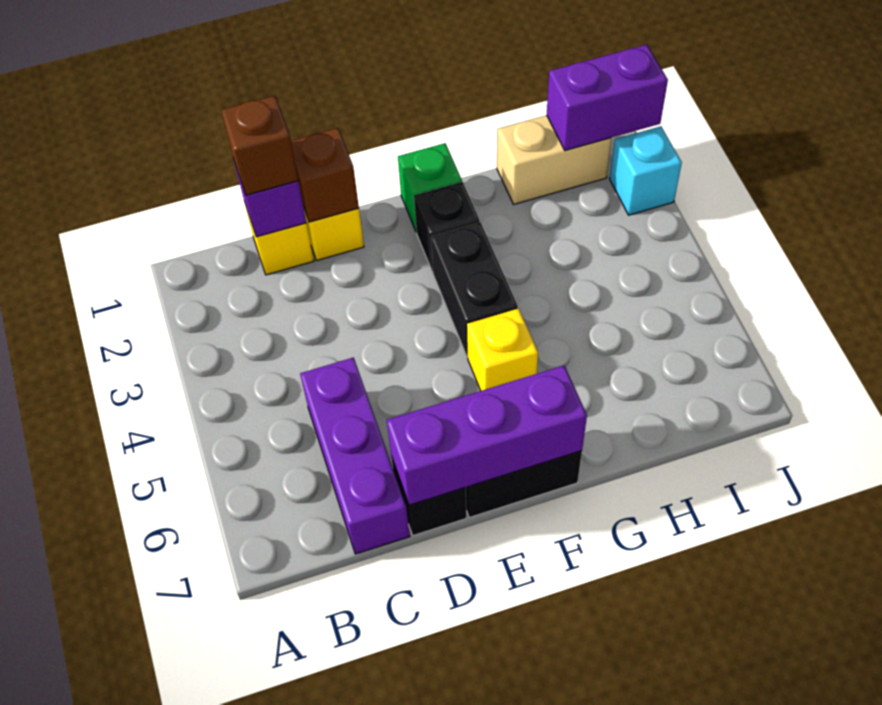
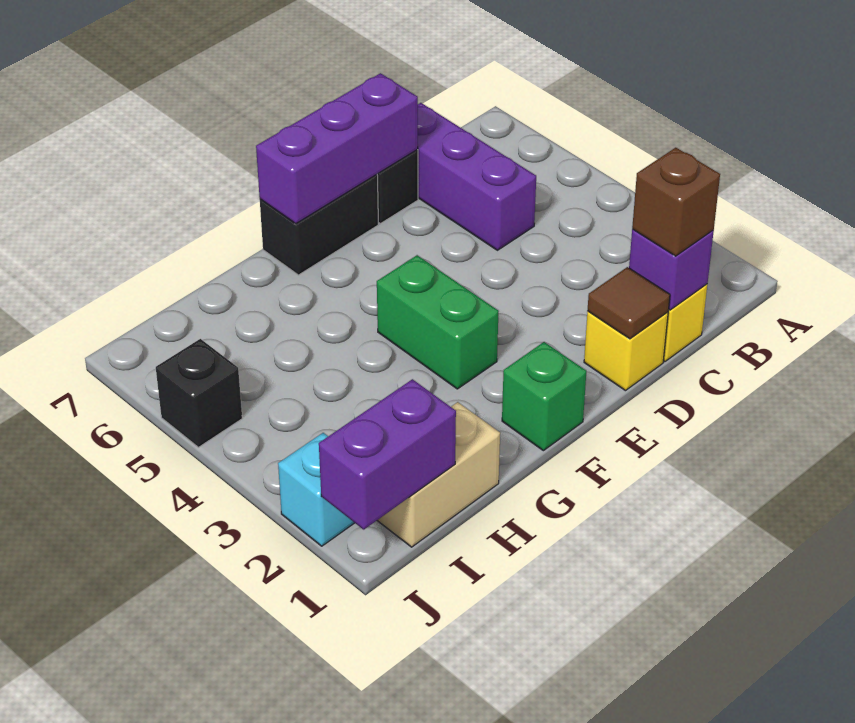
brown 1x1 brick [291,128,359,222] -> brown 1x1 tile [587,267,670,339]
black 1x1 brick [414,182,480,272] -> black 1x1 brick moved to [156,339,242,447]
black 1x2 brick [431,222,518,357] -> green 1x2 brick [377,255,499,389]
yellow 1x1 brick [467,308,538,391] -> none

